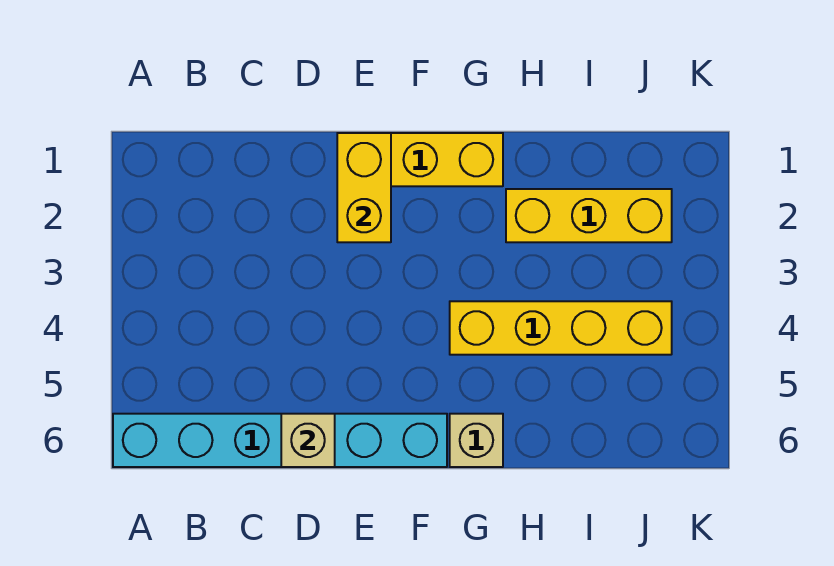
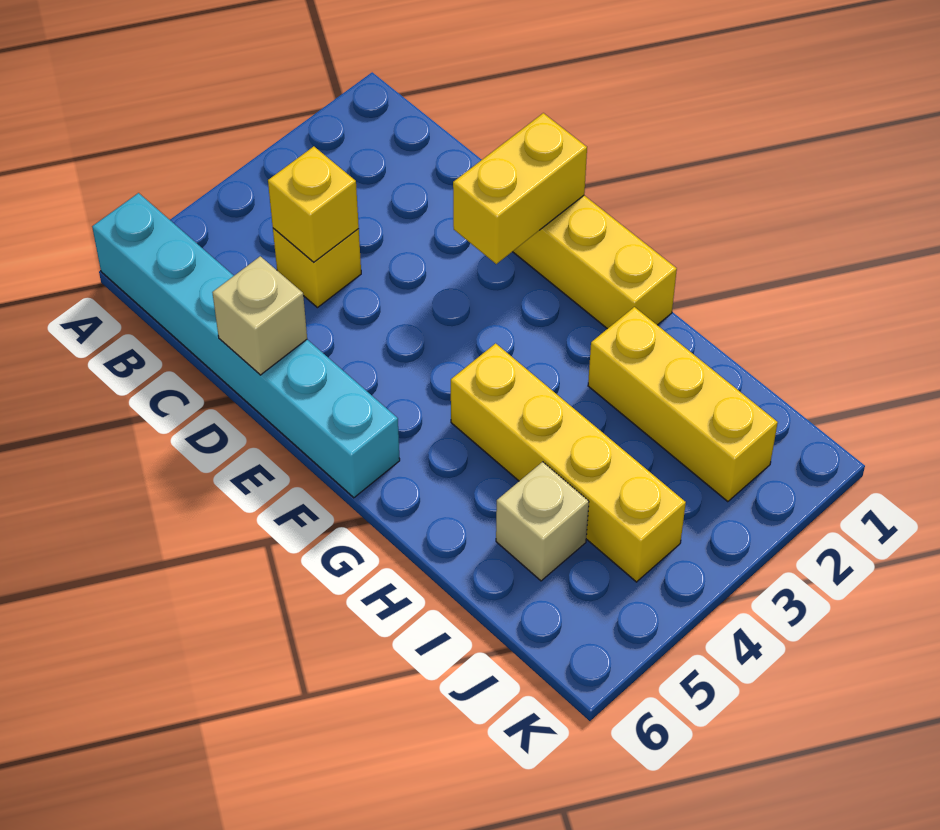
none -> yellow 1x1 brick [273,228,361,308]
none -> yellow 1x1 brick [268,146,359,262]
tan 1x1 brick [450,414,503,467] -> tan 1x1 brick moved to [496,462,589,581]

